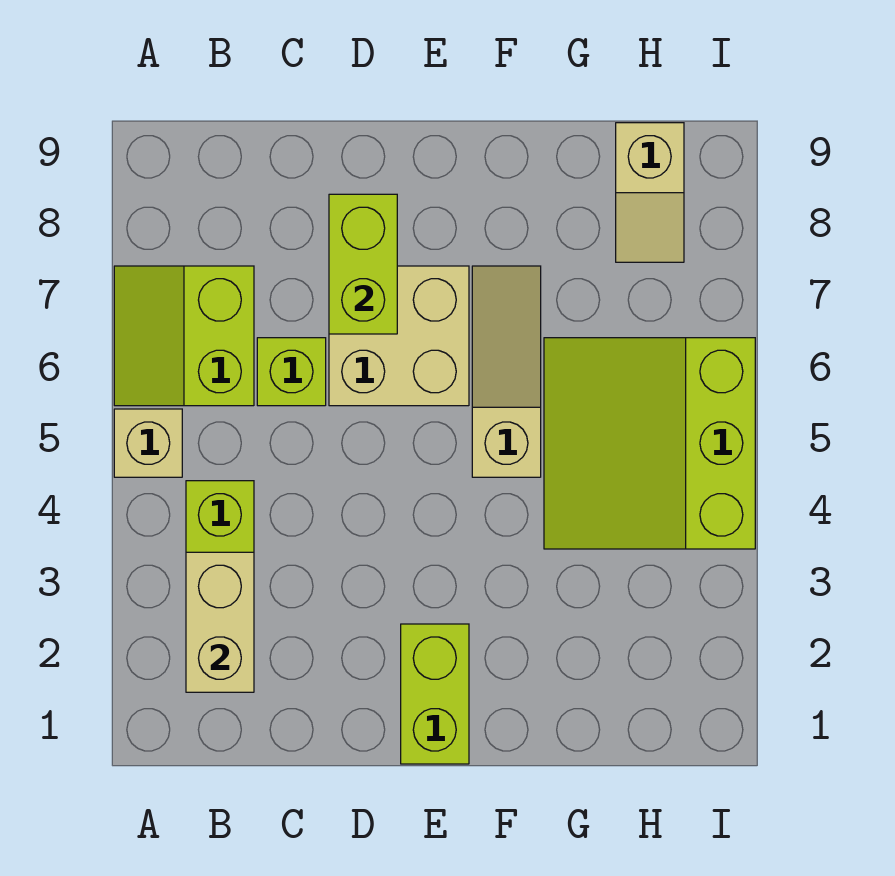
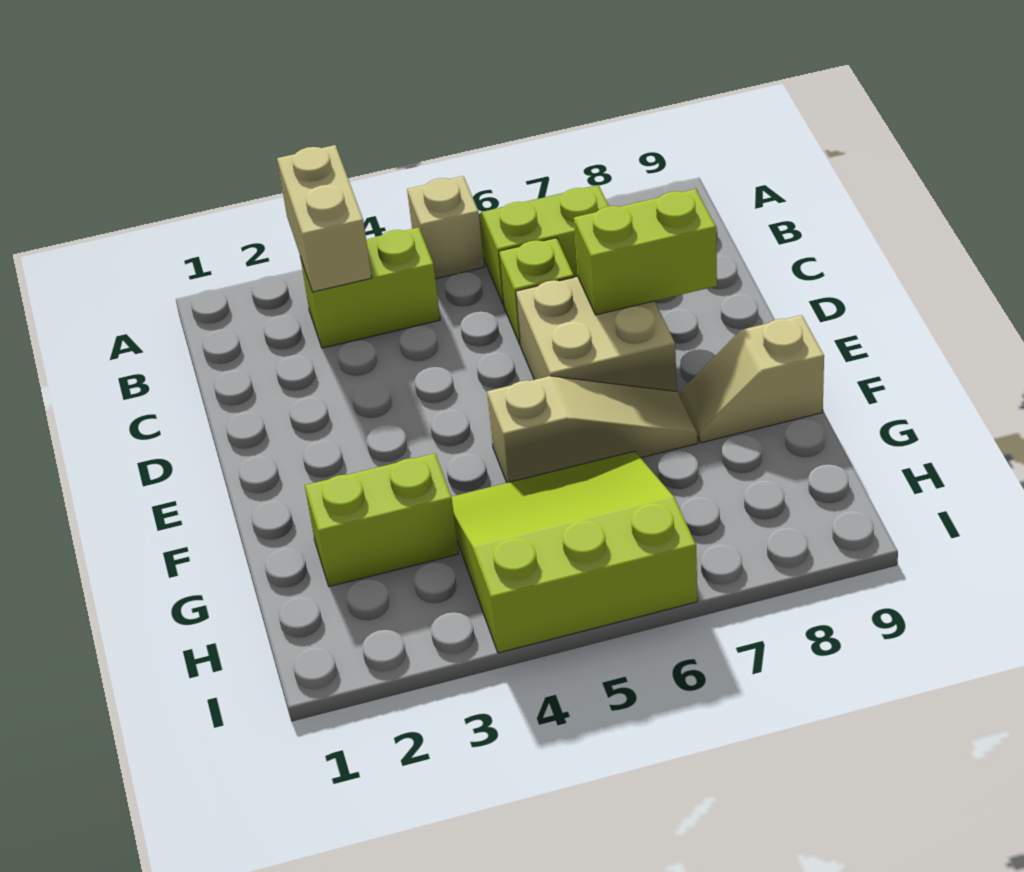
tan 1x2 brick [186,552,254,692] -> tan 1x2 brick turned to [277,145,372,292]
lime 1x2 brick [401,624,469,764] -> lime 1x2 brick moved to [305,453,459,587]
tan 1x2 slope [616,123,684,262] -> tan 1x2 slope moved to [681,315,824,443]

